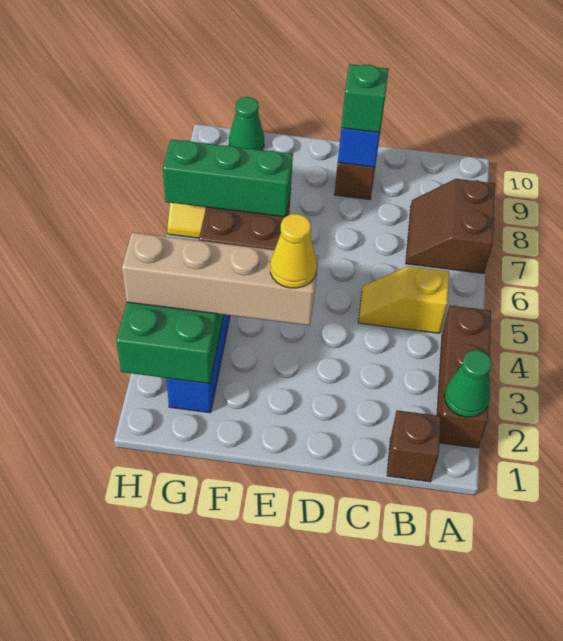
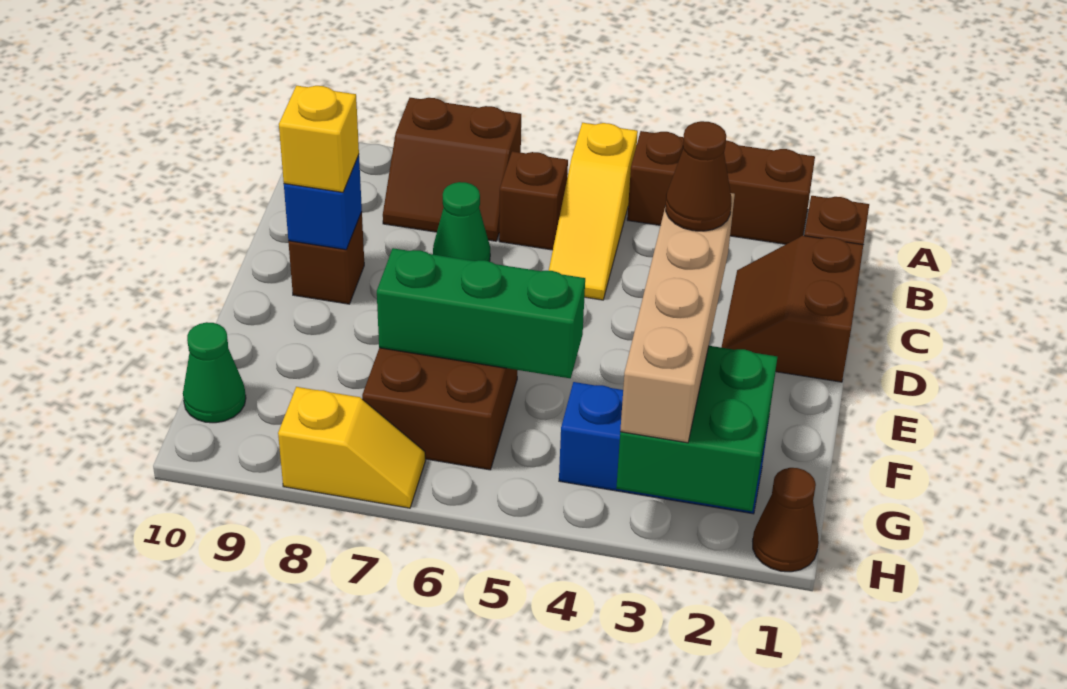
green 1x1 cone [444,350,492,417] -> green 1x1 cone moved to [433,182,490,261]
yellow 1x2 slope [358,266,449,333] -> yellow 1x3 slope [549,123,638,300]
none -> brown 1x1 brick [499,151,568,250]
none -> brown 2x2 slope [721,236,863,382]
green 1x1 brick [341,64,389,133] -> yellow 1x1 brick [279,86,359,192]
yellow 1x1 cone [270,214,317,288] -> brown 1x1 cone [666,121,732,231]
green 1x3 brick [163,139,293,217] -> green 1x3 brick turned to [377,248,585,378]
none -> brown 1x1 cone [753,468,819,572]

